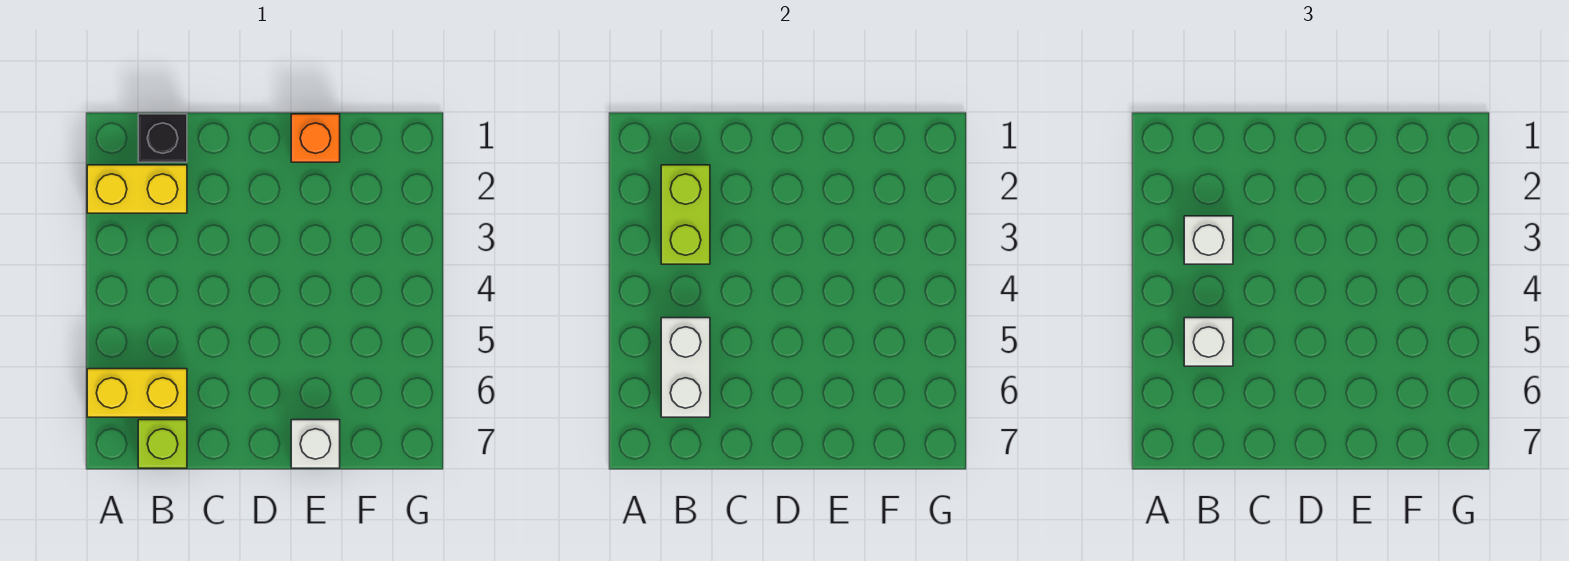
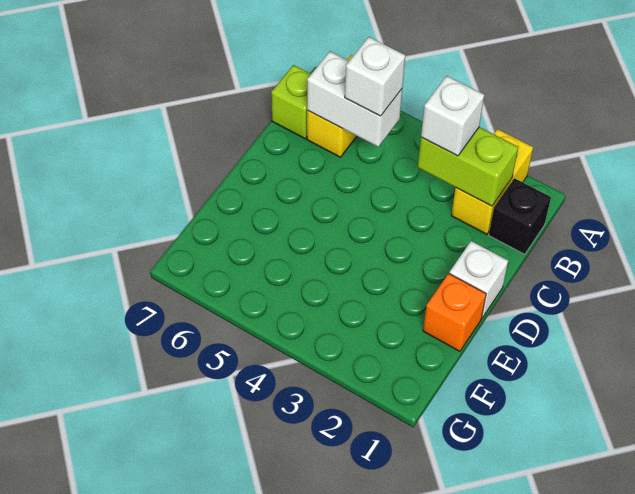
white 1x1 brick [291,420,340,468] -> white 1x1 brick moved to [449,241,508,318]

